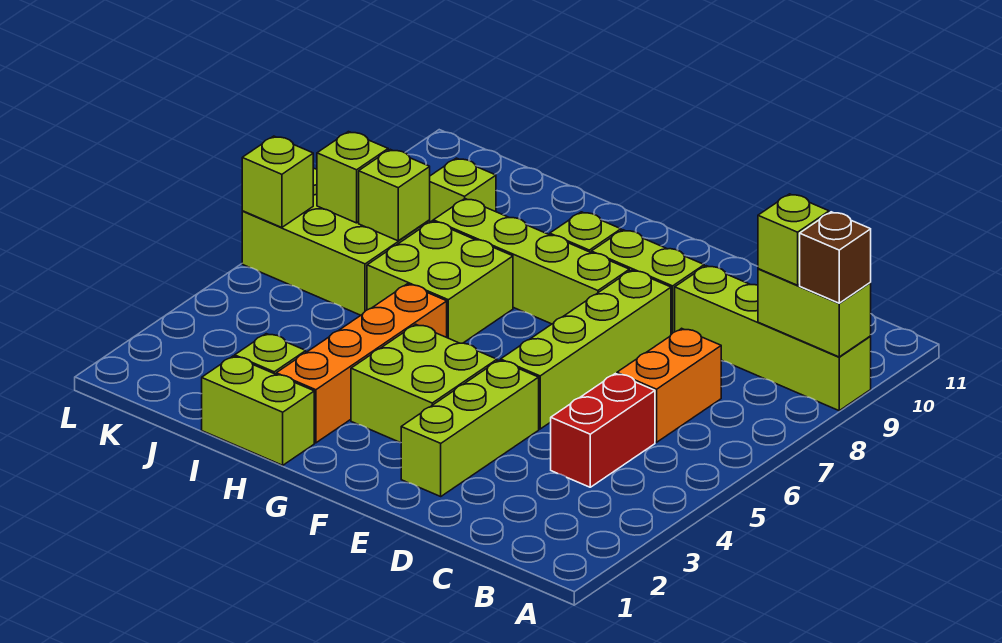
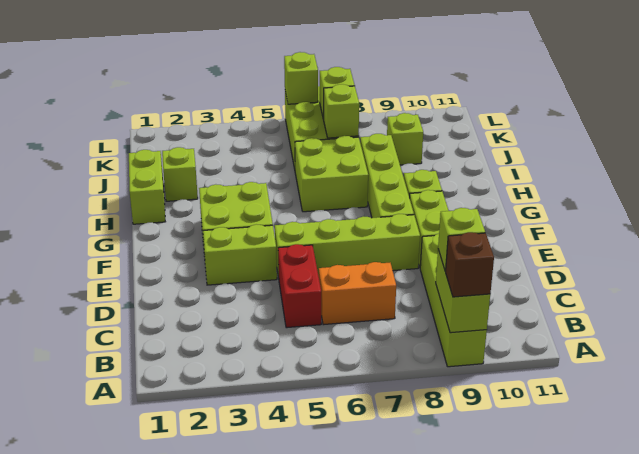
red 1x2 brick [551,374,655,487] -> red 1x2 brick turned to [278,244,321,328]
lime 1x3 brick [401,360,539,496] -> lime 1x2 brick [203,224,277,285]
orange 1x4 brick [276,284,447,443] -> none

